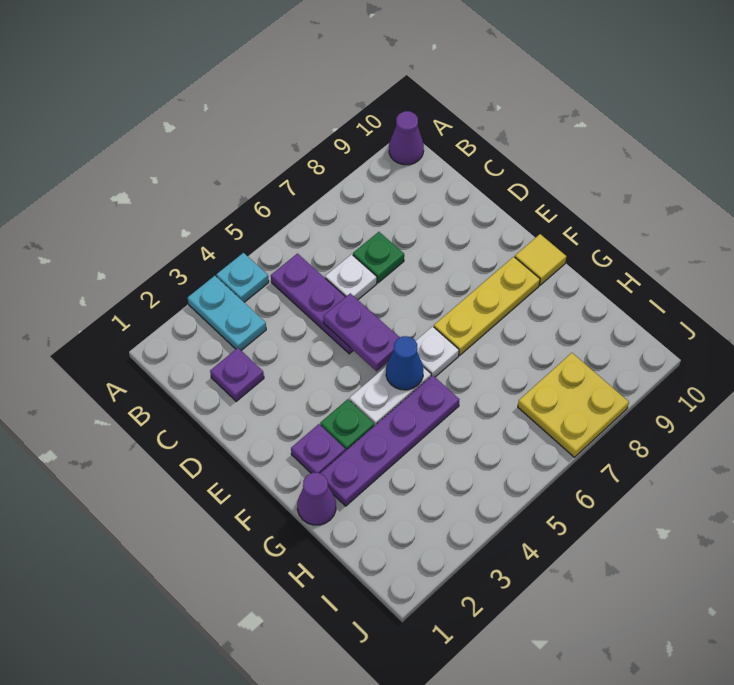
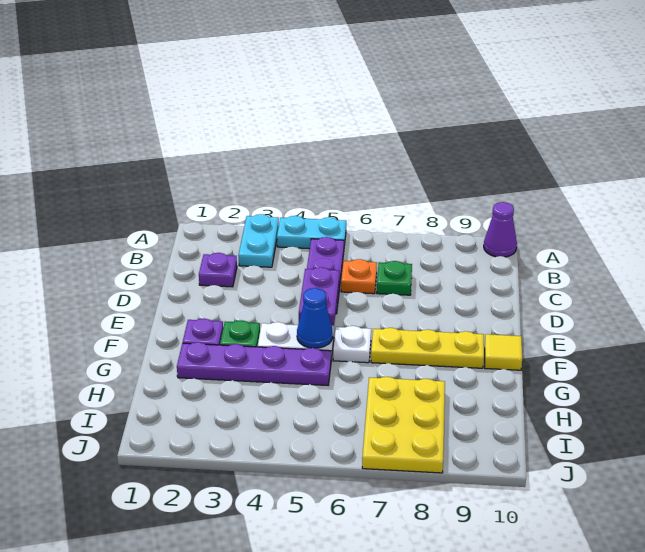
cyan 1x1 plate [216,253,269,302] -> cyan 1x2 plate [277,216,346,249]
white 1x1 plate [325,254,377,300] -> orange 1x1 plate [341,259,377,294]
purple 1x1 cone [297,473,336,525] -> none
yellow 2x2 plate [518,353,629,457] -> yellow 2x3 plate [362,377,445,473]

